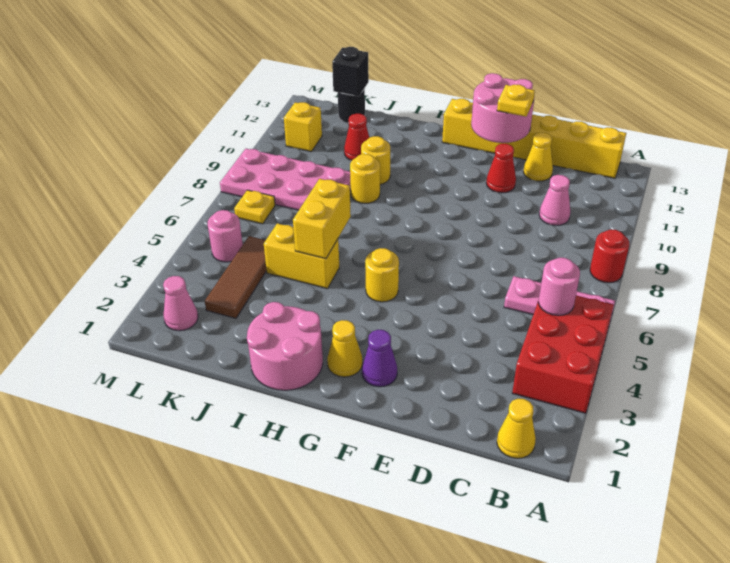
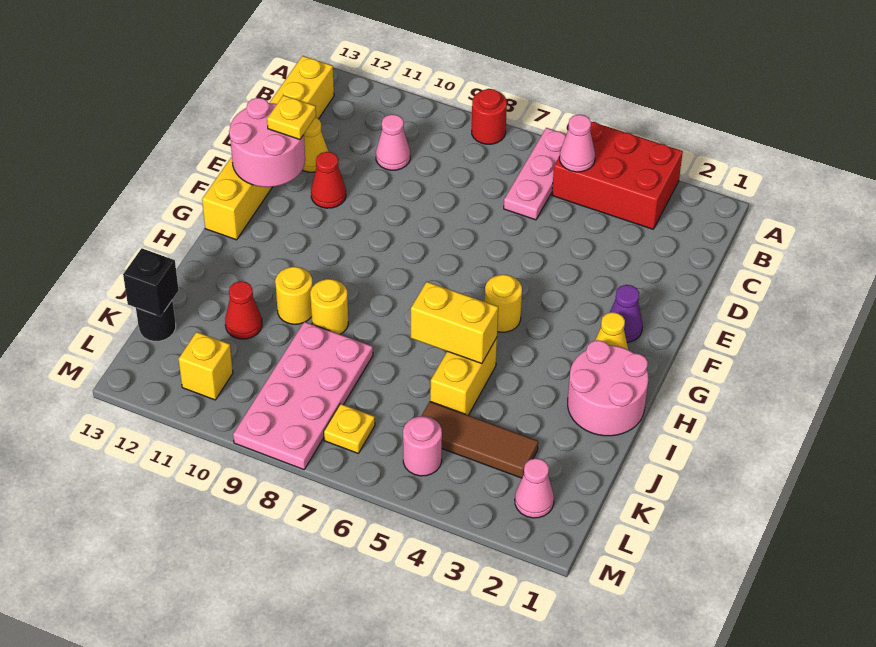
yellow 1x1 cone [497,399,536,458] -> none
pink 1x1 round brick [538,258,580,316] -> pink 1x1 cone [559,114,595,172]

